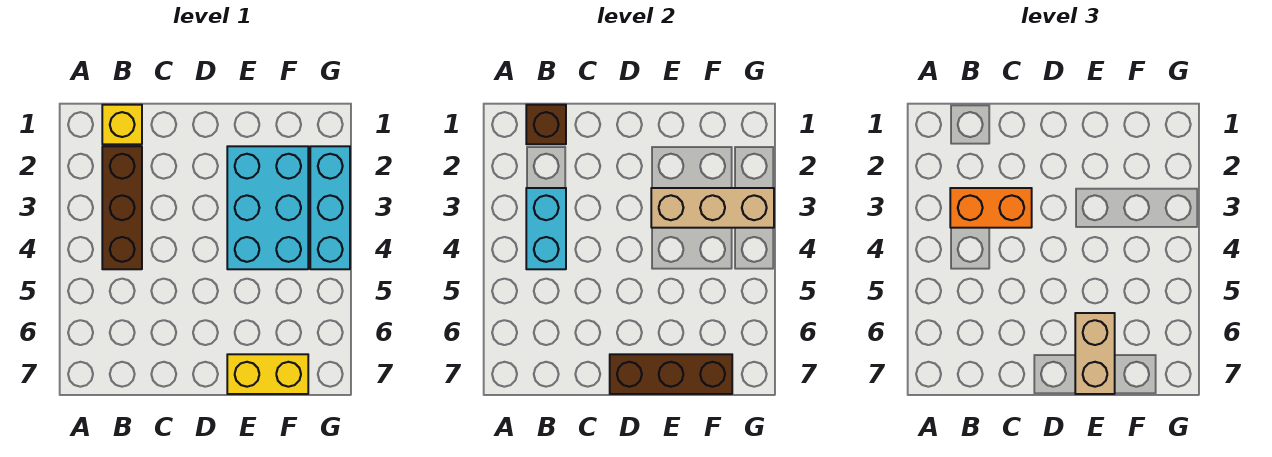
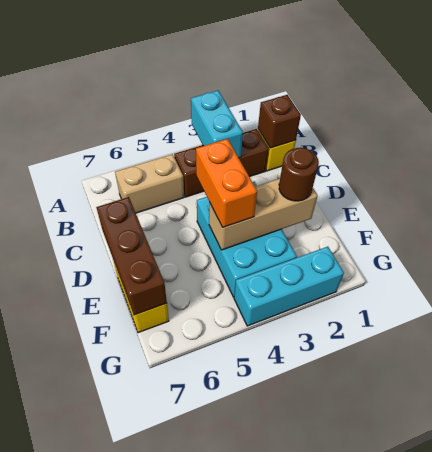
cyan 1x2 brick [526,188,566,269] -> cyan 1x2 brick turned to [191,91,243,158]
orange 1x2 brick [950,188,1032,228] -> orange 1x2 brick moved to [196,139,257,227]
cyan 2x3 brick [227,146,308,269] -> cyan 2x3 brick turned to [197,182,297,297]
none -> brown 1x1 round brick [279,148,319,201]
tan 1x3 brick [651,188,774,228] -> tan 1x3 brick turned to [209,179,318,250]
tan 1x2 brick [1075,313,1115,394] -> tan 1x2 brick moved to [115,154,184,213]

